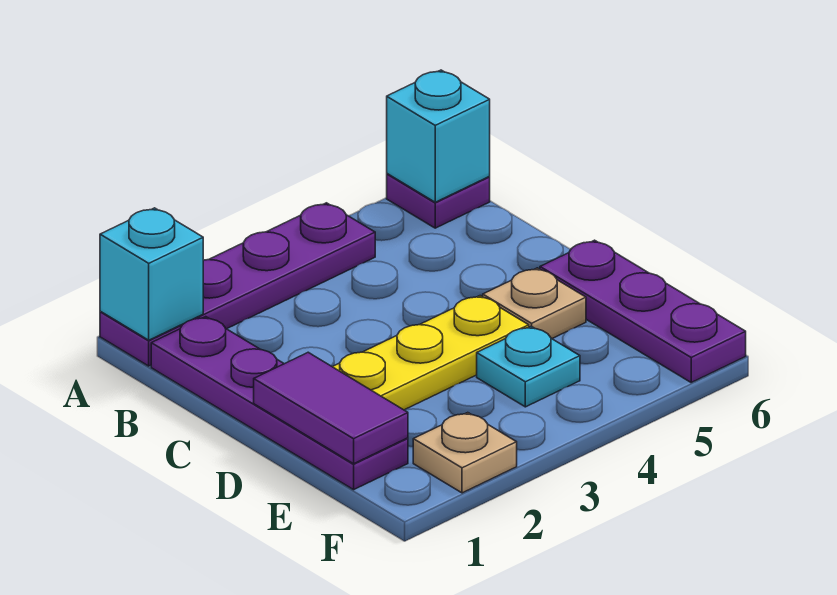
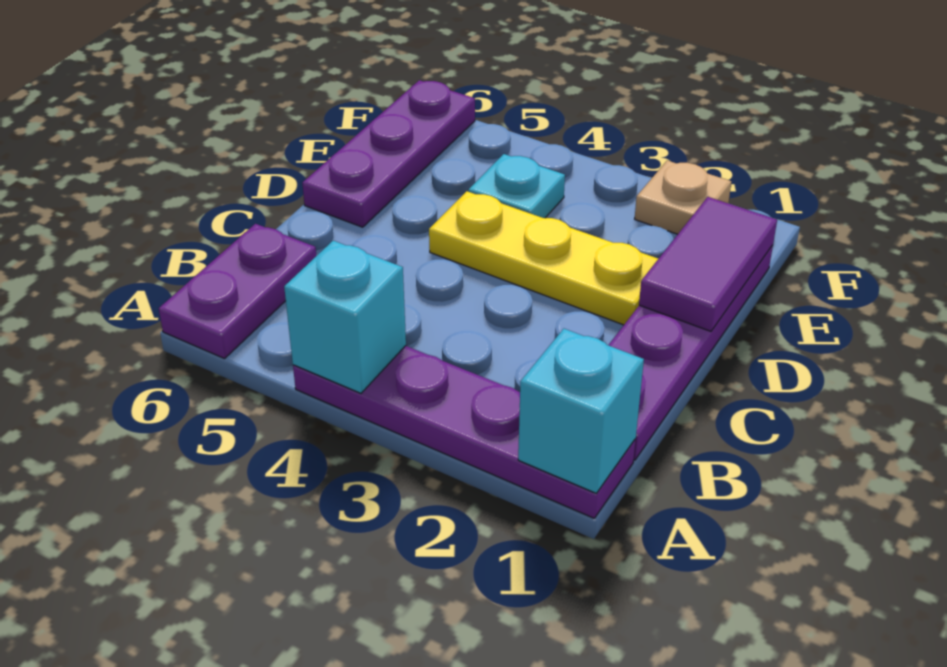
purple 1x1 plate [387,174,490,228] -> purple 1x2 plate [159,224,316,359]
cyan 1x1 brick [387,70,490,202] -> cyan 1x1 brick moved to [284,241,406,393]
tan 1x1 plate [483,268,586,339] -> none

